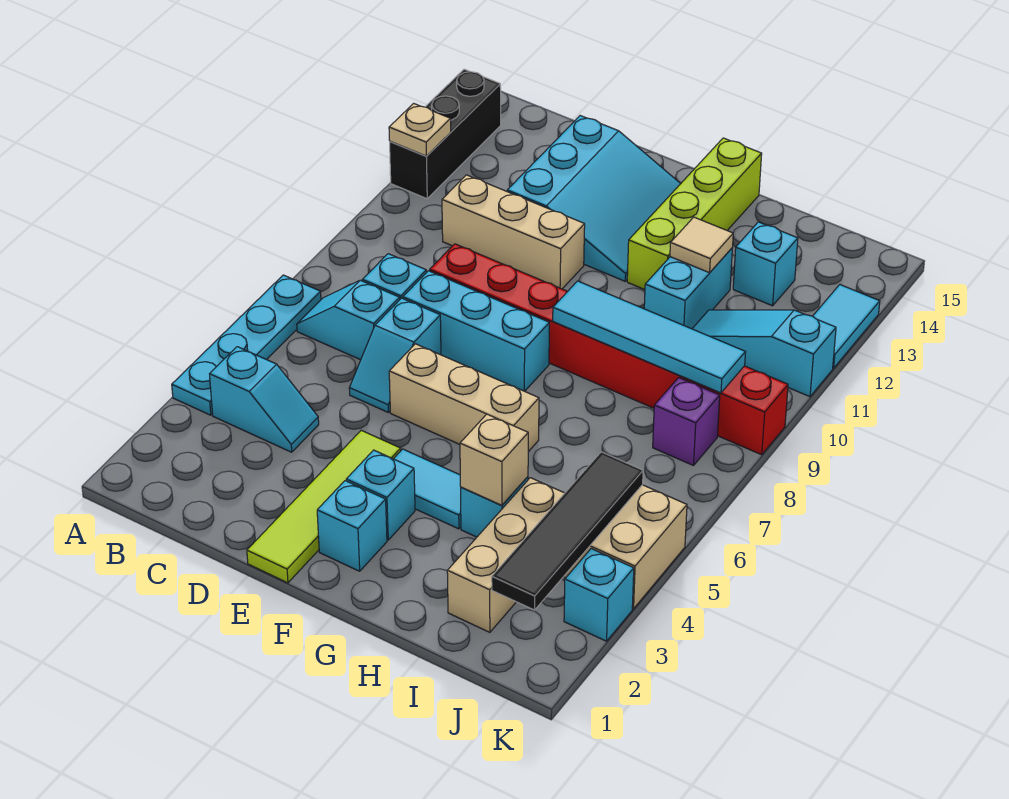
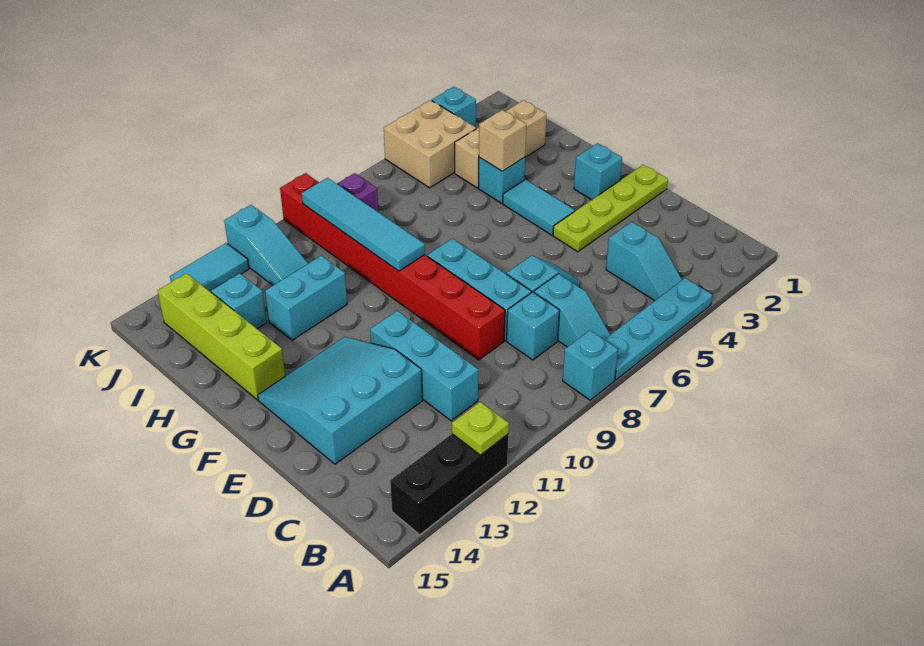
tan 1x1 plate [389,103,451,156] -> lime 1x1 plate [452,402,509,455]
cyan 1x2 slope [210,347,319,452] -> cyan 1x2 slope turned to [606,222,682,301]
tan 1x3 brick [442,175,585,289] -> cyan 1x3 brick [370,311,478,421]
lime 1x4 tile [247,430,401,583] -> lime 1x4 plate [553,165,668,252]
tan 1x3 brick [389,344,539,452] -> none
cyan 1x1 brick [346,450,415,540] -> cyan 1x1 brick moved to [563,330,618,400]
lime 1x4 brick [627,138,762,290] -> lime 1x4 brick turned to [158,273,285,400]
tan 1x1 tile [670,217,733,273] -> none
black 1x4 tile [492,452,643,610] -> none

